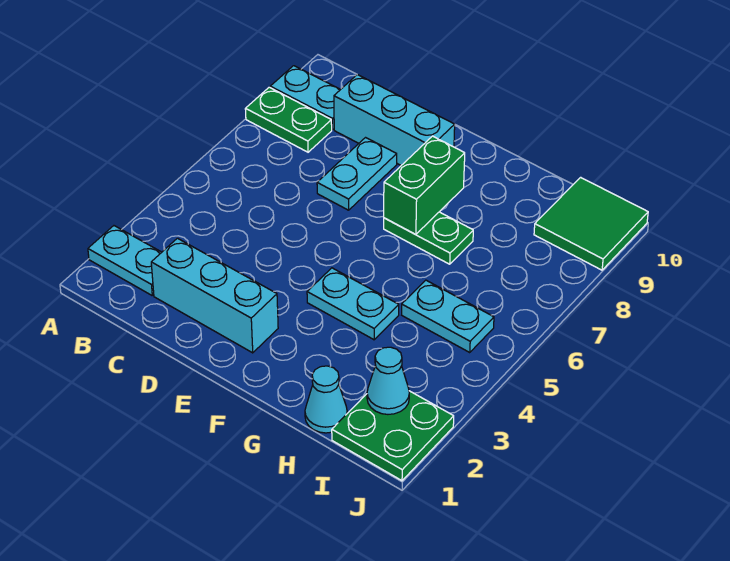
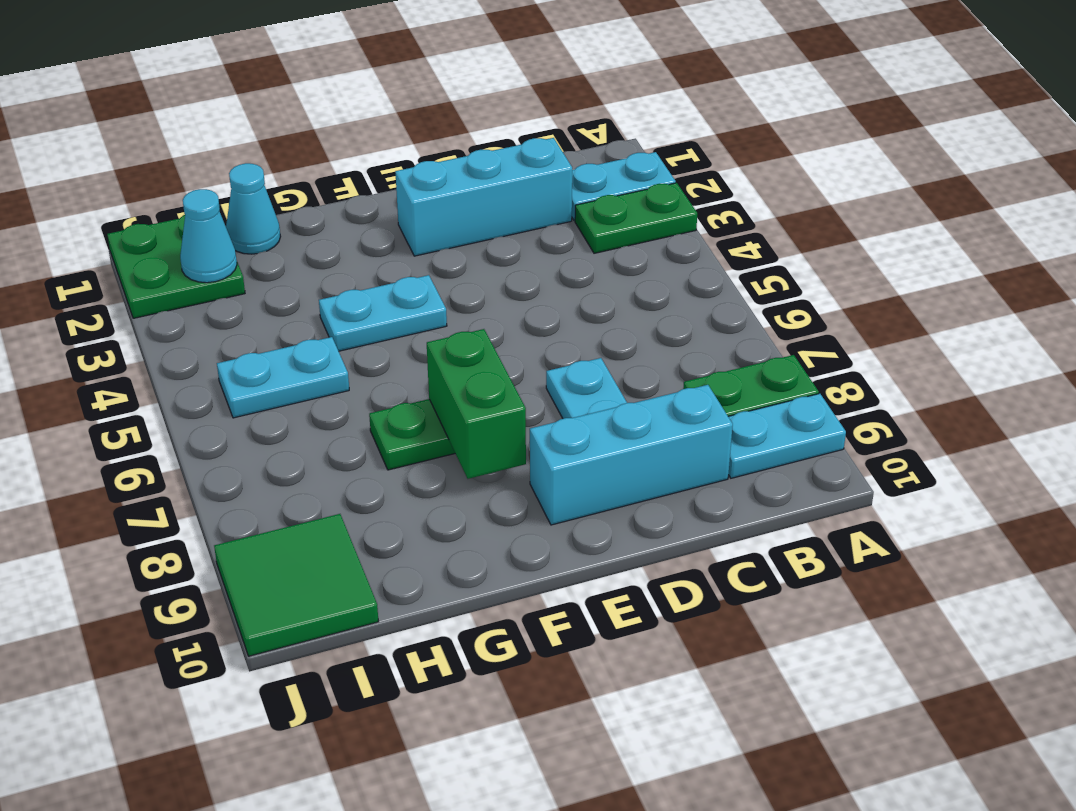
none -> green 1x2 plate [575,183,697,253]

